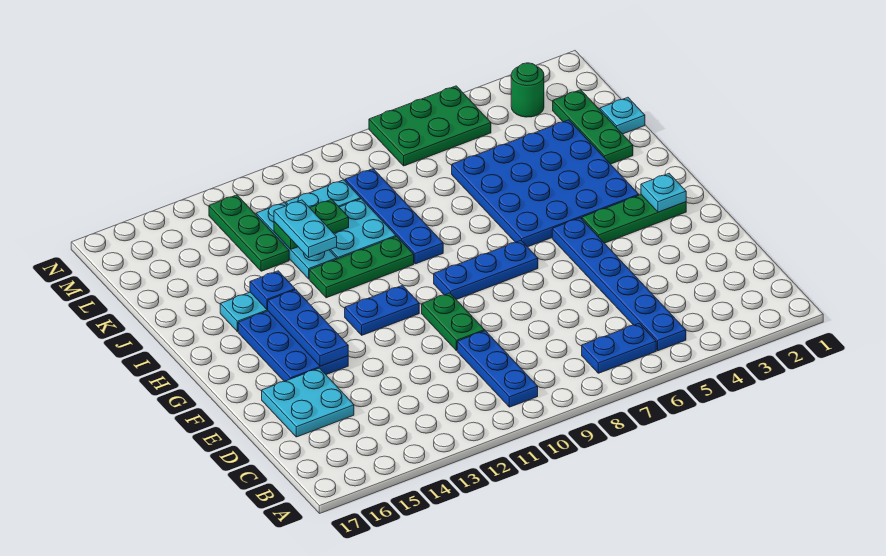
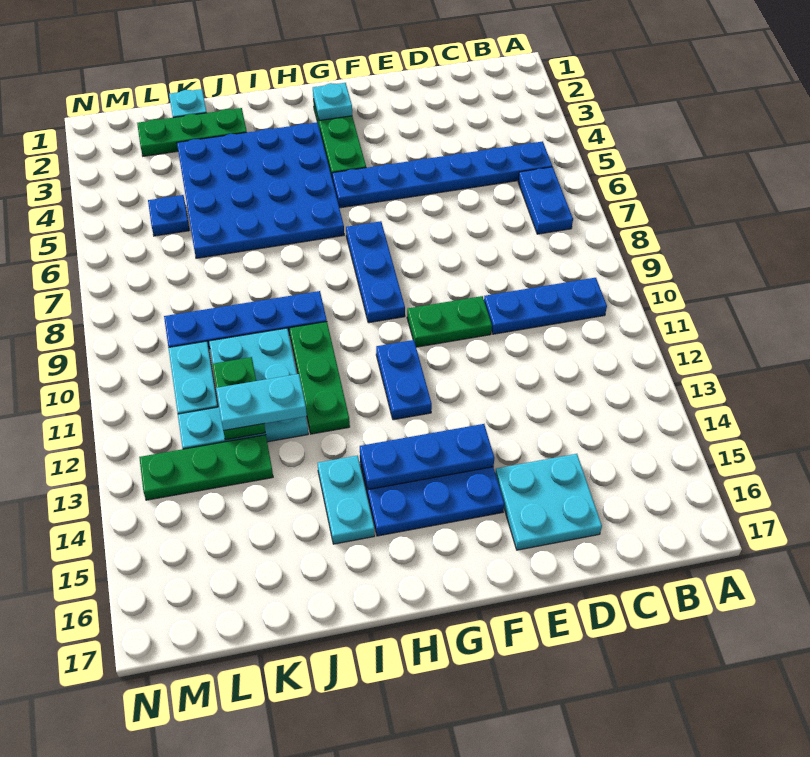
blue 1x1 plate [250,271,295,310] -> blue 1x1 plate moved to [148,195,189,236]
green 1x1 round brick [511,63,544,117] -> none
green 2x3 plate [369,86,491,166] -> none

